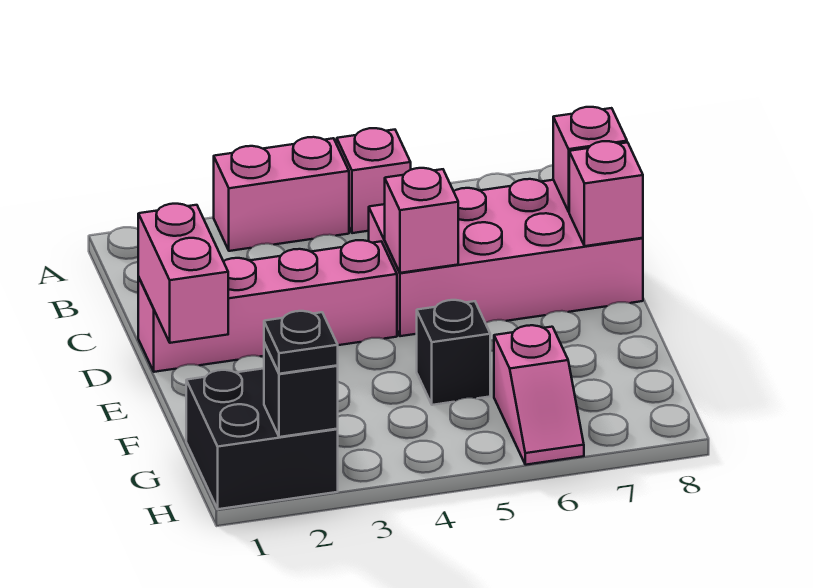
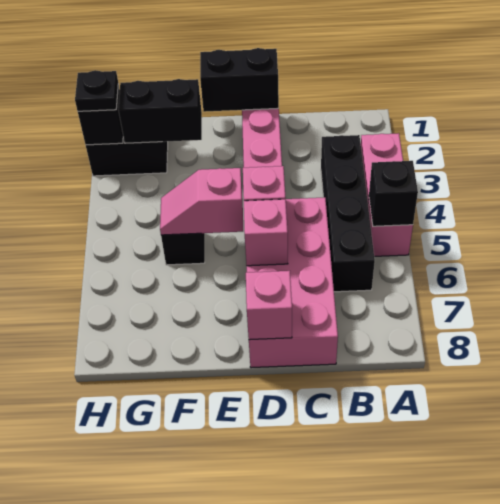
none -> black 1x1 brick [369,161,418,226]
none -> black 1x4 brick [321,135,375,292]
pink 1x1 brick [553,107,627,212] -> pink 1x1 brick moved to [244,199,288,266]
pink 1x2 brick [138,204,228,343] -> black 1x2 brick [200,48,279,112]
none -> black 1x2 brick [118,79,202,143]
pink 1x2 slope [494,325,584,465] -> pink 1x2 slope moved to [160,168,243,235]

